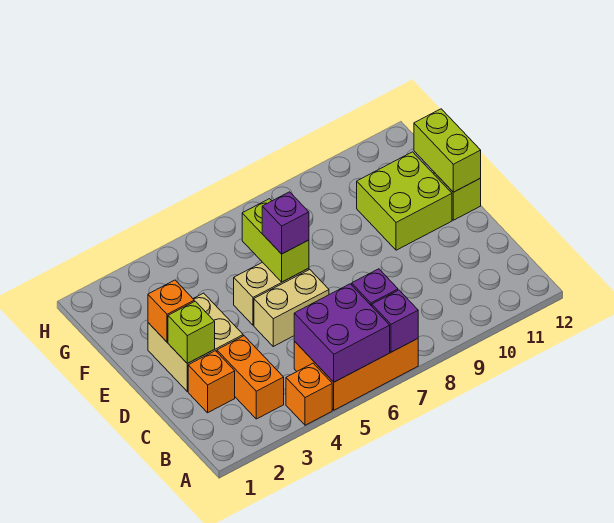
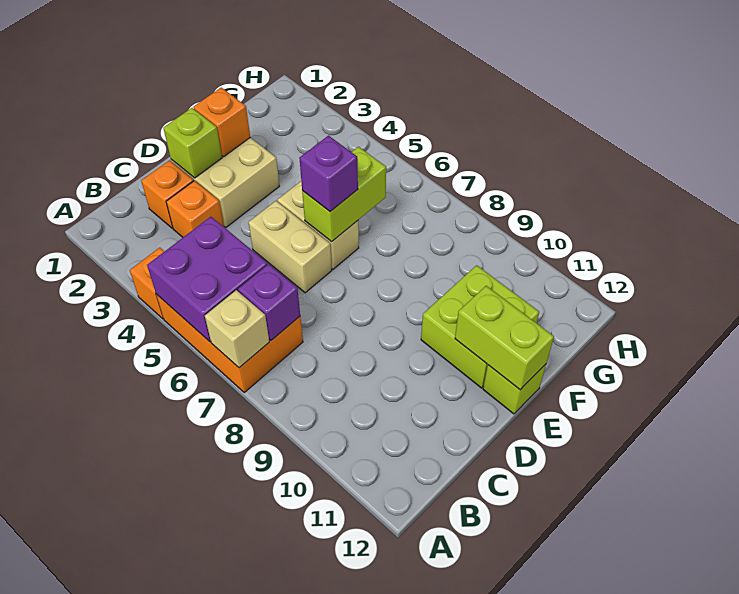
purple 1x1 brick [372,290,418,352] -> tan 1x1 brick [205,290,269,368]
orange 1x2 brick [217,336,284,419] -> orange 1x1 brick [166,181,224,237]
lime 1x2 brick [414,109,481,192] -> lime 1x2 brick turned to [455,286,554,390]

